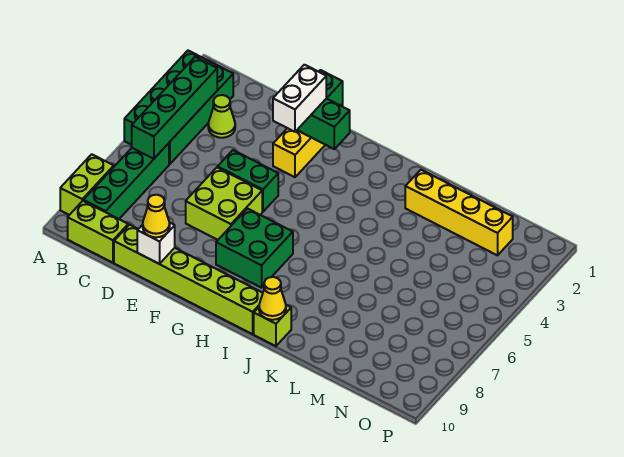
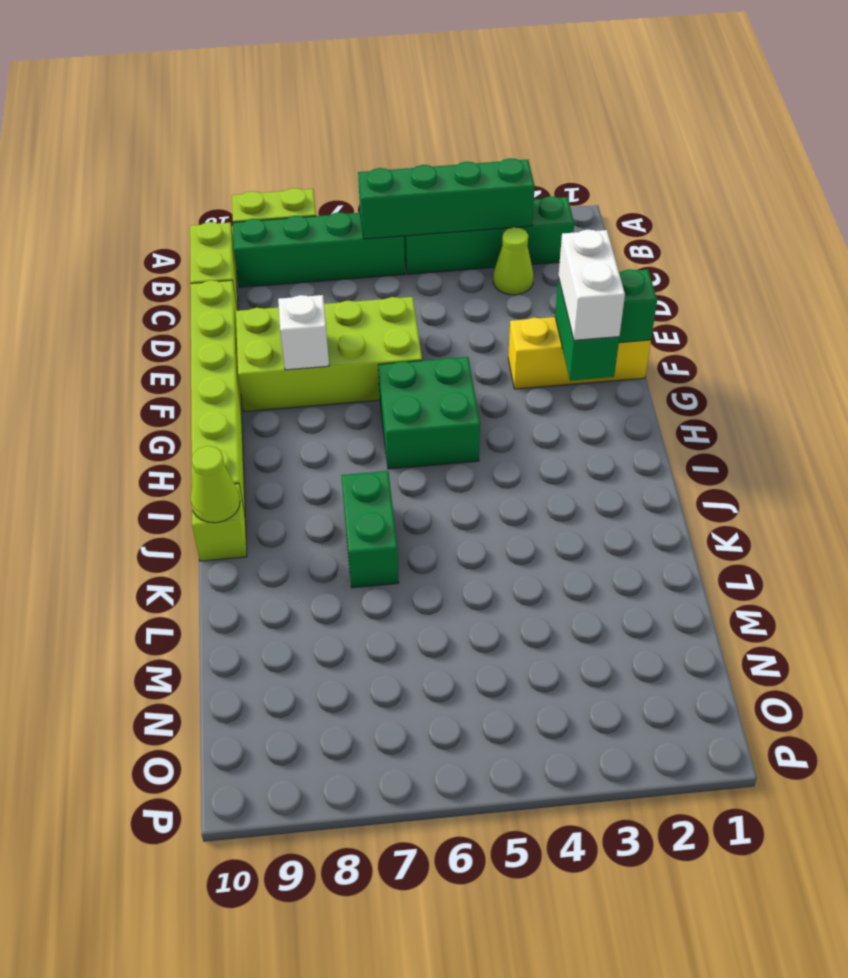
green 2x4 brick [124,51,233,164] -> green 1x4 brick [404,196,574,274]
green 1x2 brick [218,150,278,212] -> green 1x2 brick moved to [341,471,399,588]
lime 2x2 brick [186,167,262,240] -> lime 2x4 brick [236,297,422,412]
white 1x1 brick [137,222,175,264] -> white 1x1 brick moved to [278,295,329,370]
yellow 1x1 cone [143,195,170,237] -> none
white 1x2 brick [273,65,326,132] -> white 1x2 brick turned to [559,230,625,340]
green 2x2 brick [216,209,293,288] -> green 2x2 brick moved to [378,357,480,469]
yellow 1x1 cone [259,277,286,320] -> lime 1x1 cone [191,446,240,523]
yellow 1x4 brick [405,170,513,255] -> none

